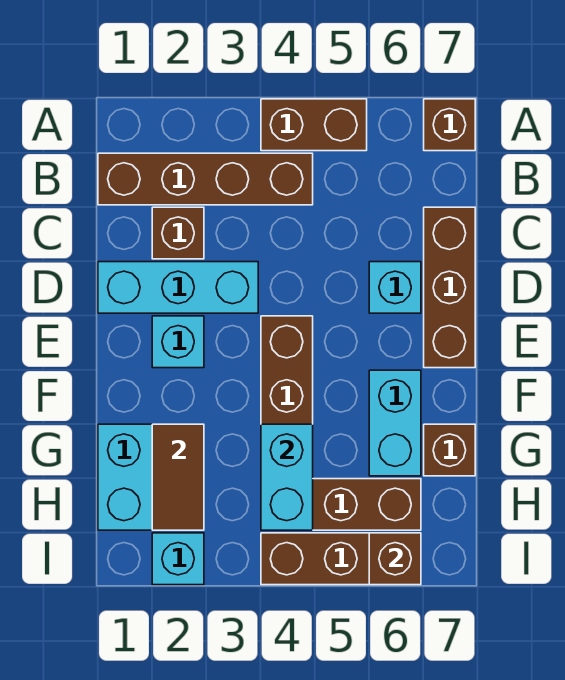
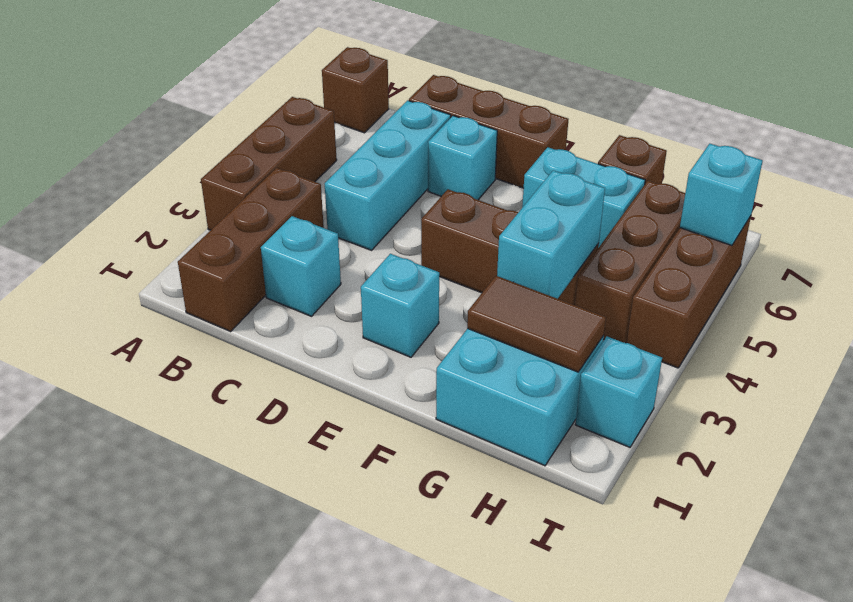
brown 1x2 brick [261,99,367,151] -> brown 1x3 brick [201,97,337,230]
brown 1x4 brick [98,153,313,205] -> brown 1x3 brick [178,168,324,331]
brown 1x1 brick [152,207,204,259] -> cyan 1x1 brick [261,216,341,316]
cyan 1x3 brick [98,262,258,313] -> cyan 1x3 brick moved to [325,100,451,250]
cyan 1x2 brick [261,424,313,530] -> cyan 1x2 brick turned to [497,170,605,299]
brown 1x1 brick [369,533,421,585] -> cyan 1x1 brick [680,144,763,245]

